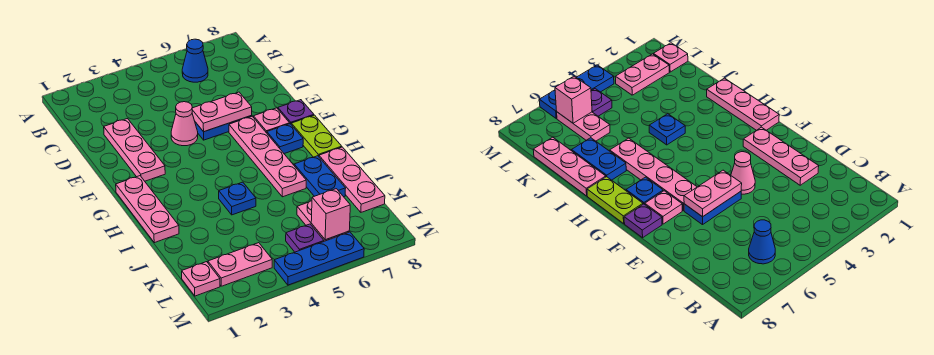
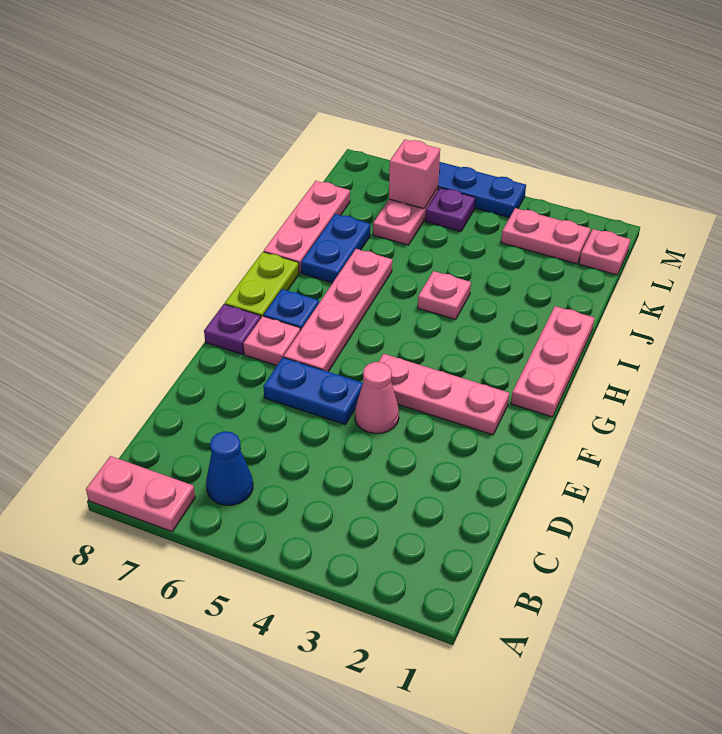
pink 1x3 plate [104,119,165,181] -> pink 1x3 plate turned to [379,354,509,435]
pink 1x2 plate [192,92,252,132] -> pink 1x2 plate moved to [86,456,195,531]
blue 1x1 plate [219,182,256,215] -> pink 1x1 plate [418,271,471,319]

